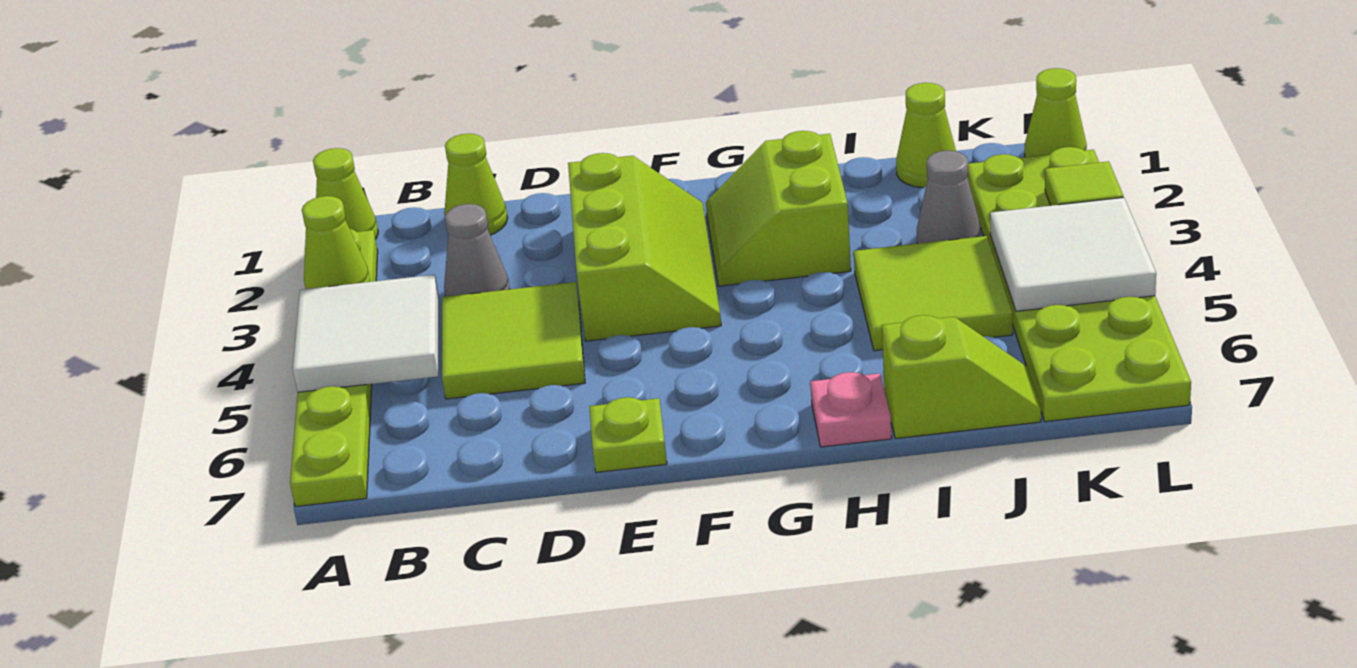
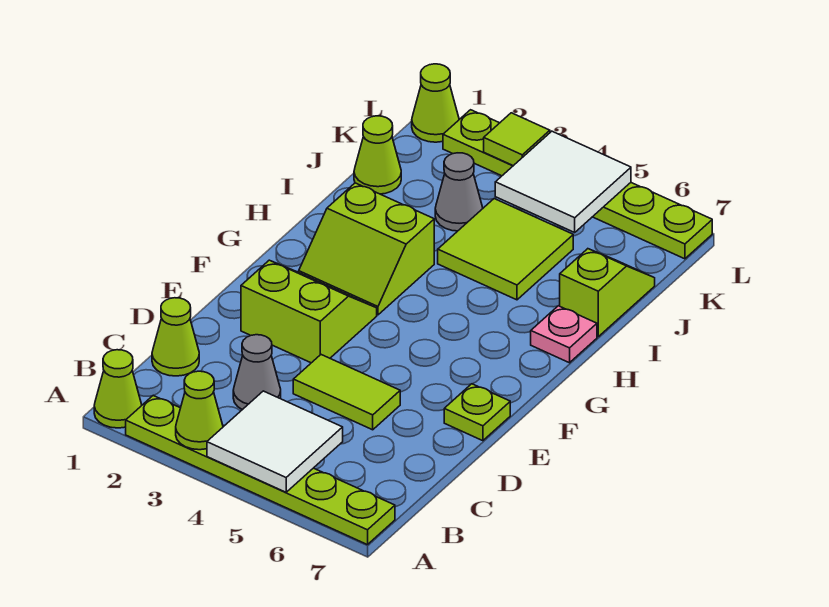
lime 2x2 tile [442,282,585,399] -> lime 1x2 tile [293,355,400,430]
lime 2x3 slope [568,153,721,341] -> lime 2x2 slope [241,260,377,363]
lime 2x6 plate [968,147,1191,422] -> lime 1x6 plate [443,110,712,259]

